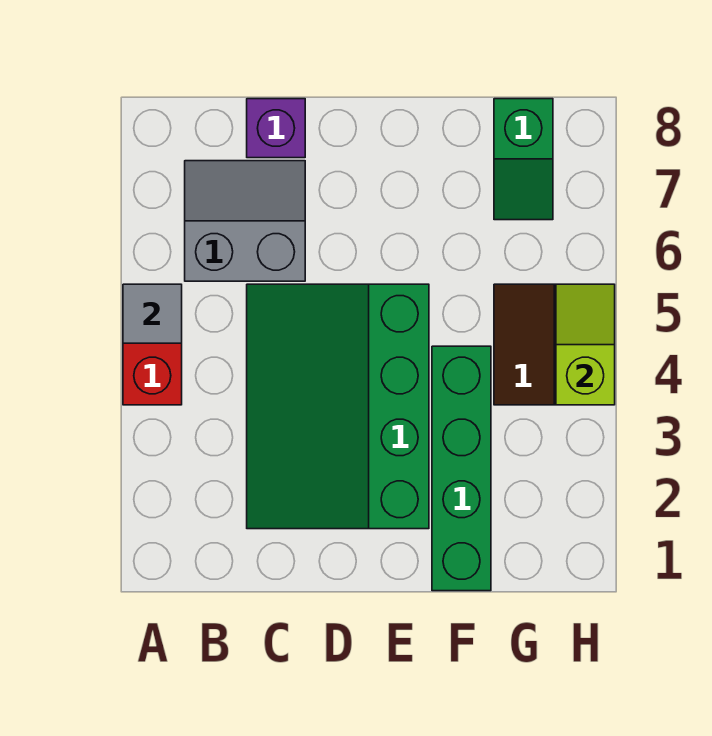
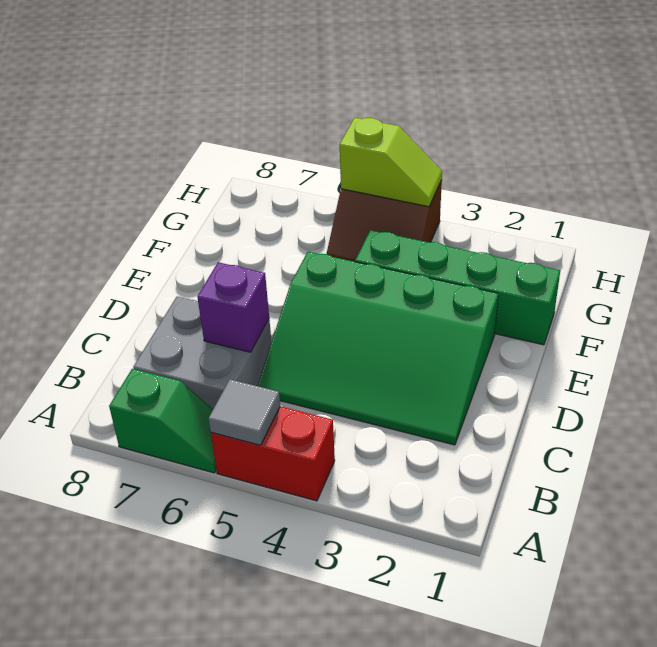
grey 2x2 slope [185,161,305,281] -> grey 2x2 brick [133,297,272,409]
purple 1x1 brick [247,99,305,158] -> purple 1x1 brick moved to [197,262,269,352]
green 1x2 slope [494,99,553,220] -> green 1x2 slope moved to [109,369,216,473]
lime 1x2 slope [556,284,615,405] -> lime 1x2 slope turned to [340,118,442,207]

